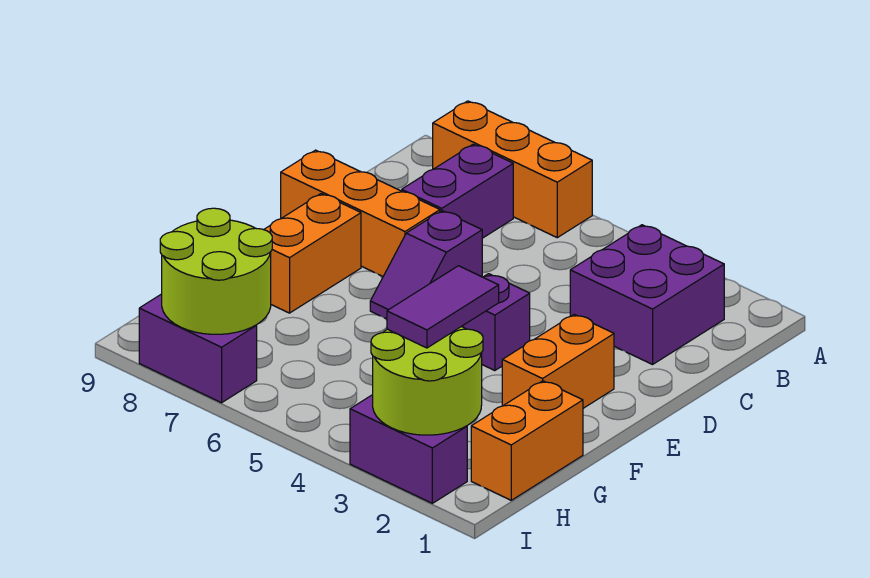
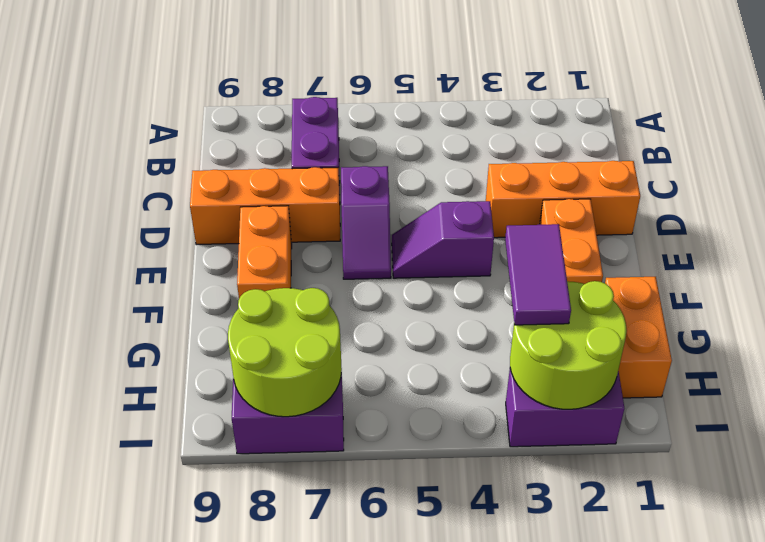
orange 1x3 brick [433,101,592,238] -> orange 1x3 brick moved to [486,161,640,238]
purple 2x2 brick [570,225,724,364] -> none

